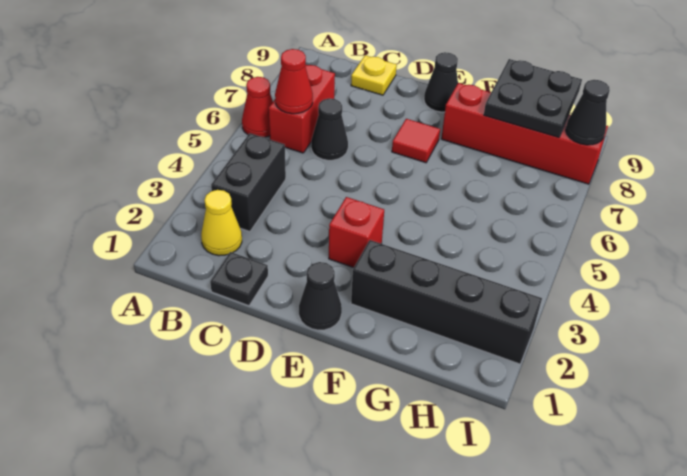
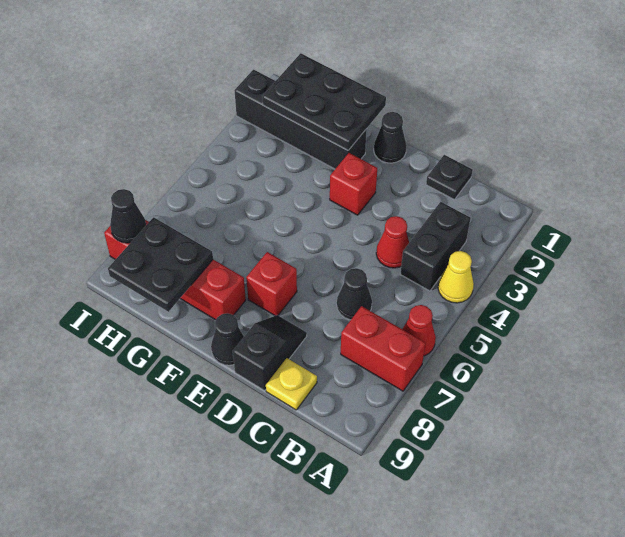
yellow 1x1 cone [201,190,242,256] -> yellow 1x1 cone moved to [438,251,474,303]
red 1x2 brick [269,64,335,153] -> red 1x2 brick turned to [341,306,426,391]
red 1x1 cone [275,49,313,114] -> red 1x1 cone moved to [376,216,409,268]
none -> black 1x2 slope [233,315,307,390]
red 1x1 tile [392,119,440,163] -> red 1x1 brick [246,252,297,316]
none -> black 2x3 plate [262,53,386,150]

